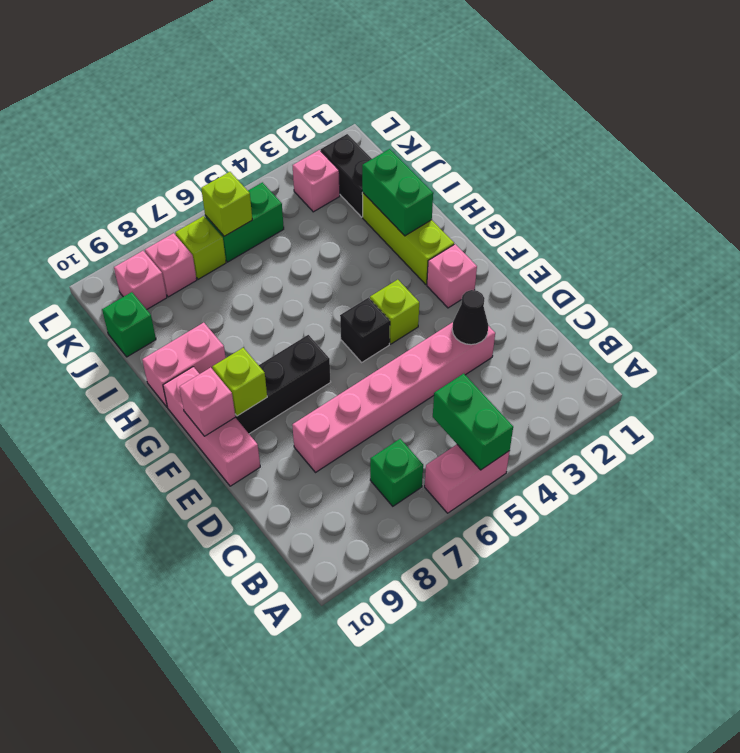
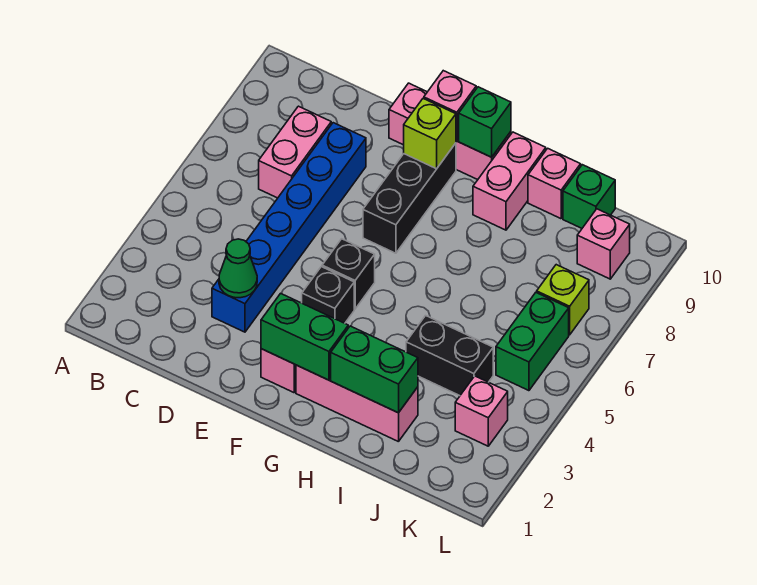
pink 1x2 brick [425,445,510,513] -> pink 1x2 brick moved to [259,106,331,198]
green 1x2 brick [433,374,513,470] -> green 1x2 brick moved to [261,293,348,380]
green 1x1 brick [370,439,423,506] -> green 1x1 brick moved to [459,87,511,157]
pink 1x6 brick [292,322,495,473] -> blue 1x6 brick [212,123,366,332]
black 1x1 cone [452,290,489,345] -> green 1x1 cone [219,239,257,298]
lime 1x1 brick [370,280,419,344] -> black 1x1 brick [302,267,354,323]
lime 1x3 brick [362,193,454,284] -> pink 1x3 brick [296,365,418,442]
black 1x2 brick [321,134,372,217] -> black 1x2 brick moved to [406,316,493,396]
lime 1x1 brick [201,172,252,236] -> none
pink 1x1 brick [145,233,197,297] -> pink 1x1 brick moved to [528,148,581,219]

